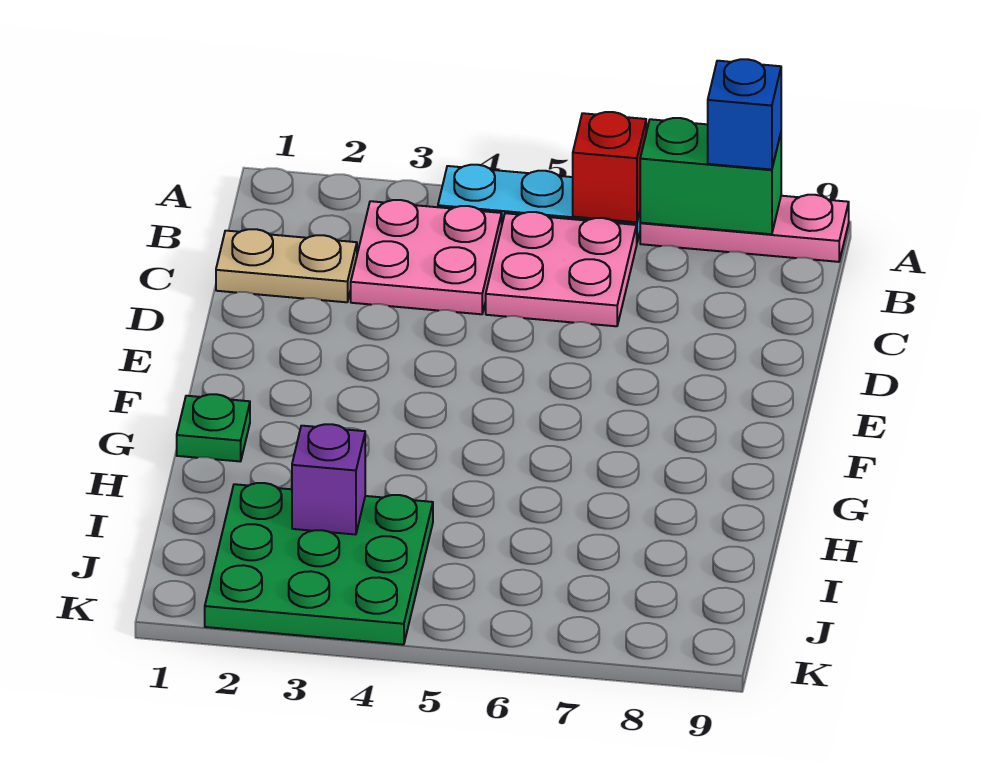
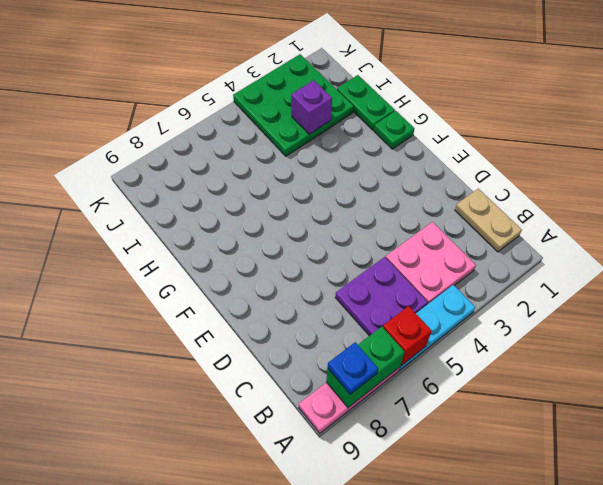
blue 1x1 brick [708,59,781,170] -> blue 1x1 plate [328,342,378,394]
pink 2x2 plate [486,212,637,326] -> purple 2x2 plate [335,257,428,336]
tan 1x2 plate [216,229,357,302] -> tan 1x2 plate turned to [455,189,522,252]
none -> green 1x2 plate [337,75,395,130]

